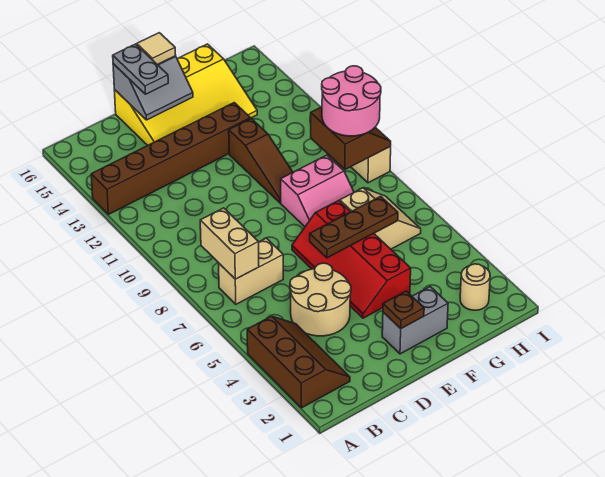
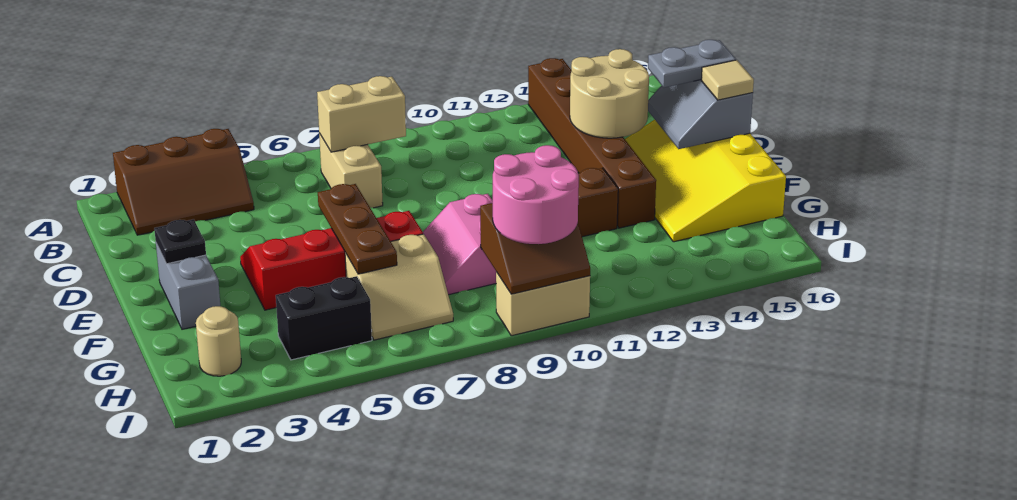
tan 2x2 round brick [290,263,351,336] -> tan 2x2 round brick moved to [570,49,649,138]
brown 1x1 plate [383,291,424,329] -> black 1x1 plate [154,219,206,264]
none -> black 1x2 brick [276,276,372,360]

